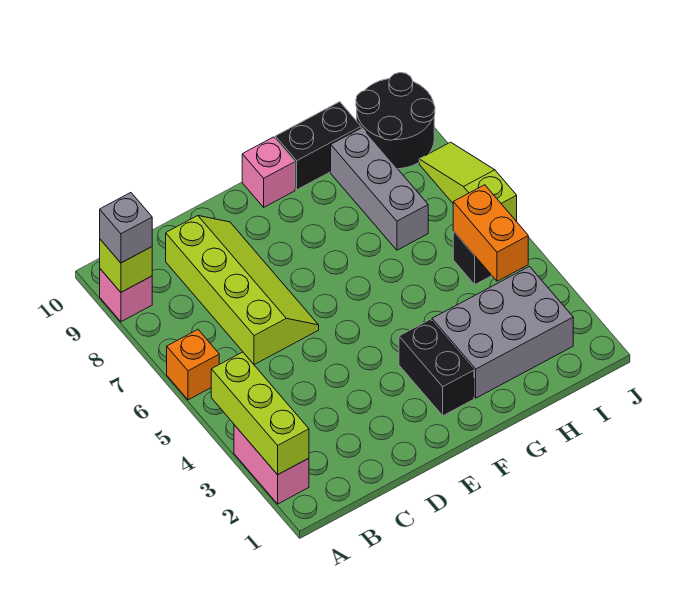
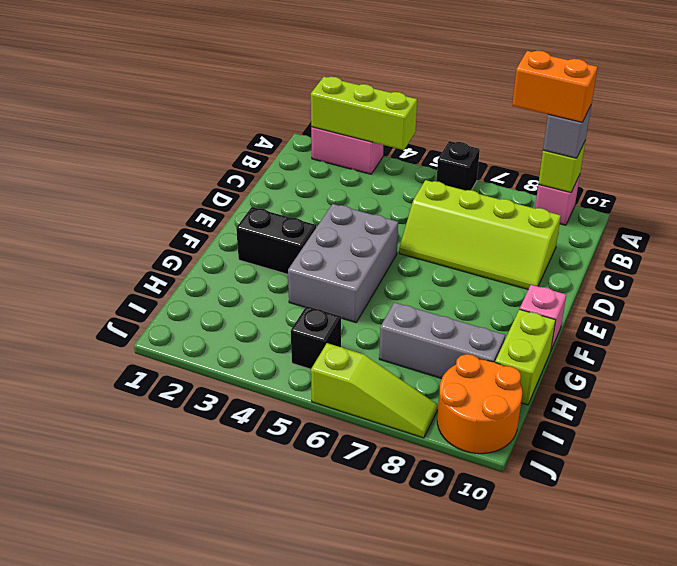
orange 1x1 brick [167,330,219,400] -> black 1x1 brick [436,141,480,191]
grey 2x3 brick [432,266,573,398] -> grey 2x3 brick moved to [288,204,398,323]
black 1x2 brick [275,102,361,190] -> lime 1x2 brick [495,309,556,405]
orange 1x2 brick [453,185,528,281] -> orange 1x2 brick moved to [512,51,597,122]
black 2x2 round brick [356,73,435,169] -> orange 2x2 round brick [437,354,522,454]

